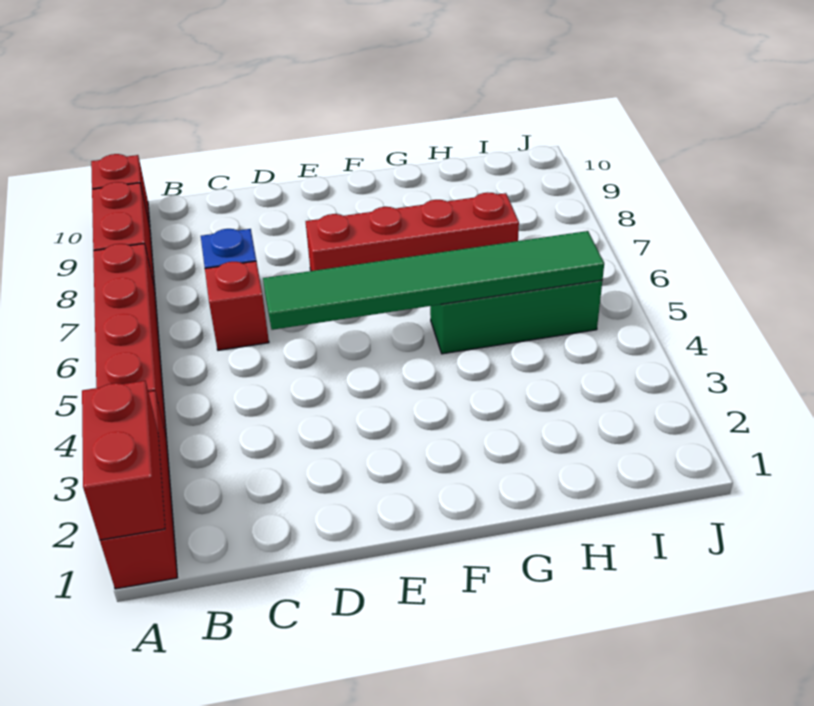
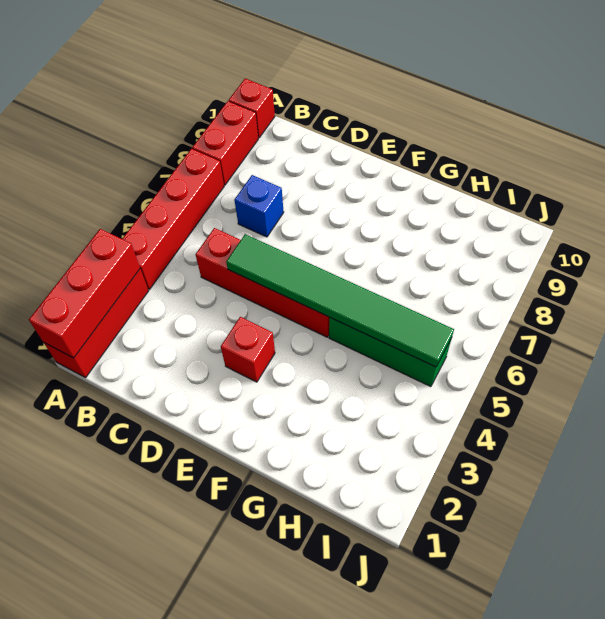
red 1x2 brick [82,381,165,540] -> red 1x3 brick [29,229,140,358]
red 1x1 brick [205,261,269,350] -> red 1x1 brick moved to [221,317,275,382]
red 1x4 brick [306,192,519,271] -> red 1x4 brick moved to [196,228,329,337]

